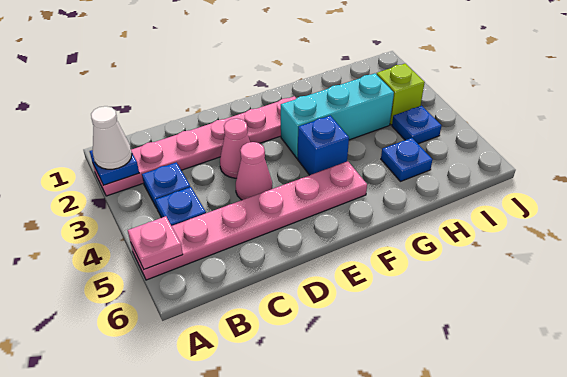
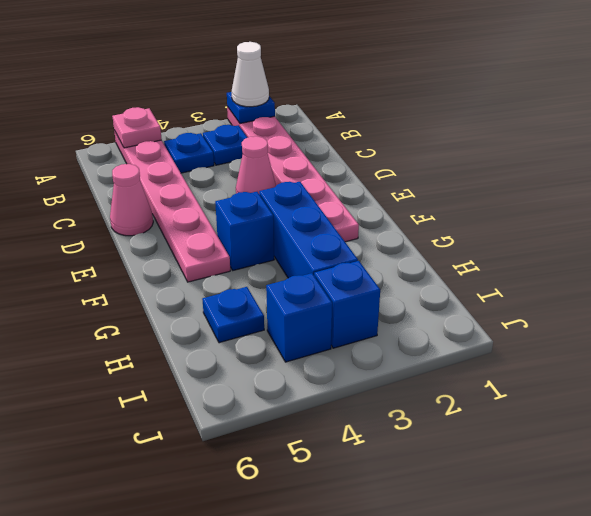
pink 1x1 cone [236,142,272,200] -> pink 1x1 cone moved to [110,164,153,236]
cyan 1x3 brick [281,73,394,158] -> blue 1x3 brick [259,182,358,278]
lime 1x1 brick [377,63,425,125] -> blue 1x1 brick [314,261,380,348]
blue 1x1 plate [392,106,441,144] -> blue 1x1 brick [266,273,332,362]

